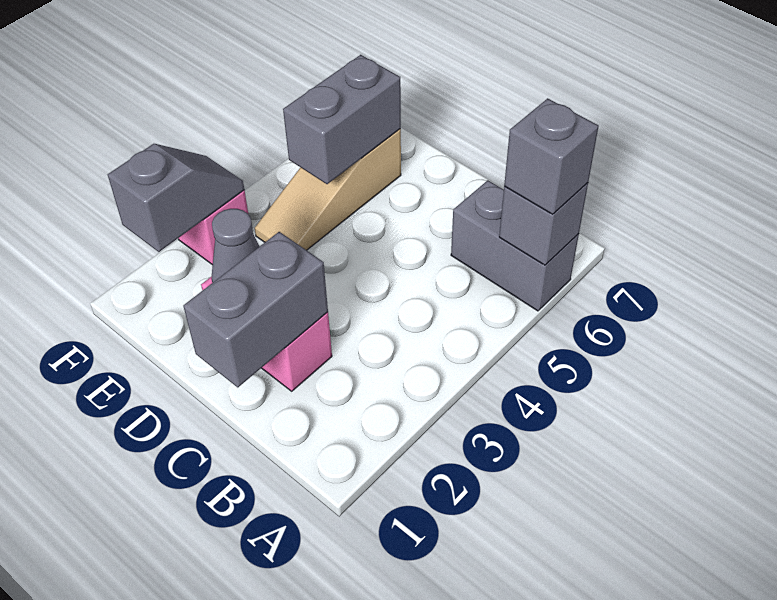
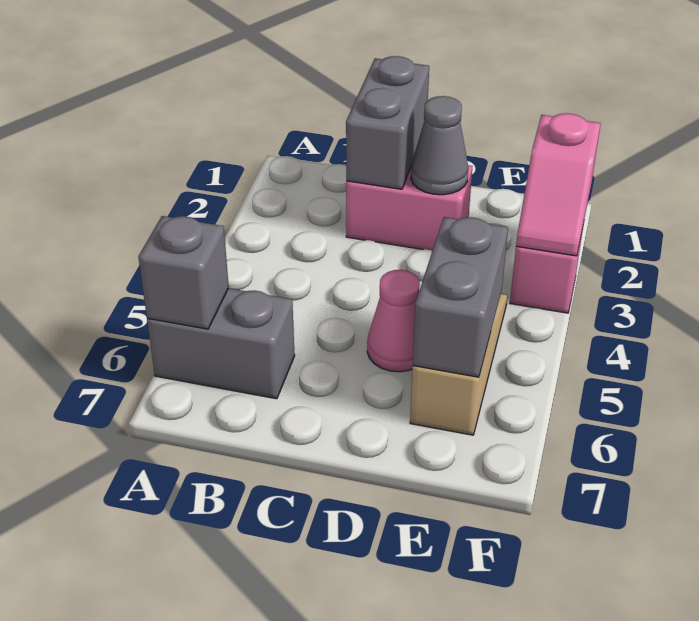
grey 1x1 brick [504,98,599,214] -> none
none -> pink 1x1 cone [367,270,420,372]
grey 1x2 slope [108,144,244,252] -> pink 1x2 slope [516,113,601,256]

